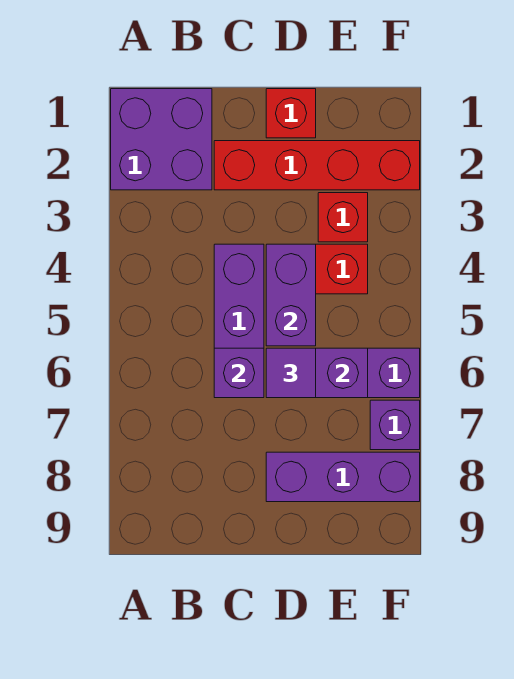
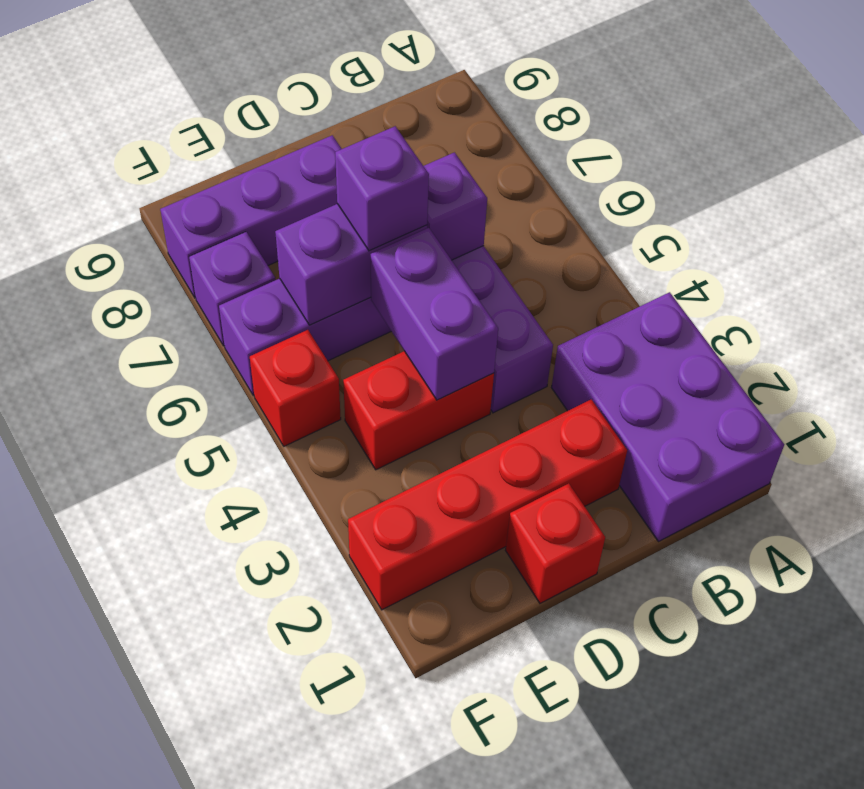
purple 2x2 brick [111,89,212,190] -> purple 2x3 brick [552,292,784,541]
purple 1x1 tile [266,348,316,398] -> purple 1x1 brick [335,126,429,251]
red 1x1 brick [318,193,368,242] -> red 1x1 brick moved to [250,330,341,446]

